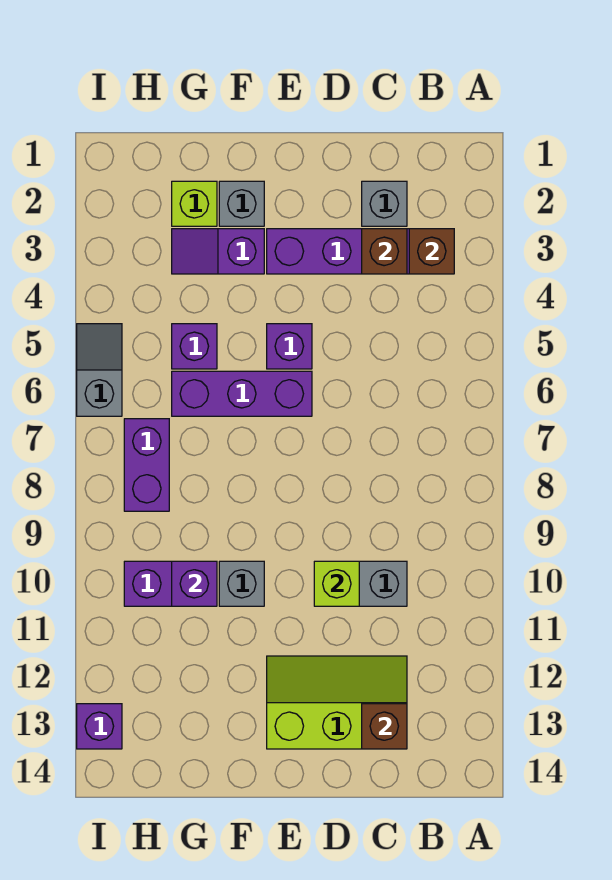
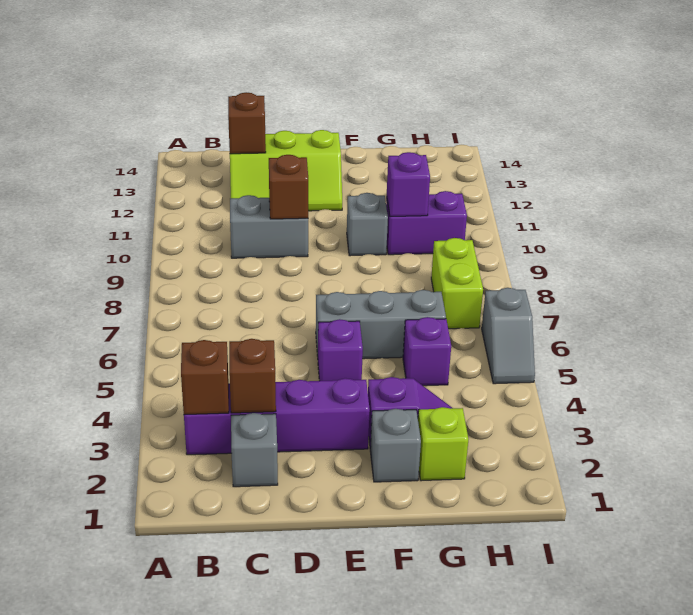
lime 1x1 brick [314,561,359,606] -> brown 1x1 brick [269,155,308,219]
purple 1x3 brick [172,371,312,416] -> grey 1x3 brick [316,290,446,359]
purple 1x2 brick [124,419,169,511] -> lime 1x2 brick [431,238,483,329]
purple 1x1 brick [77,704,122,749] -> none

